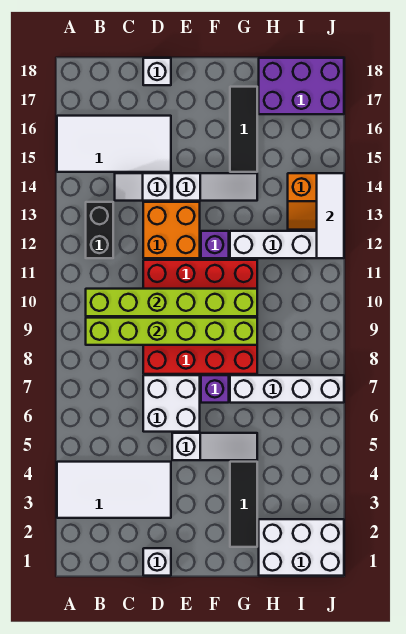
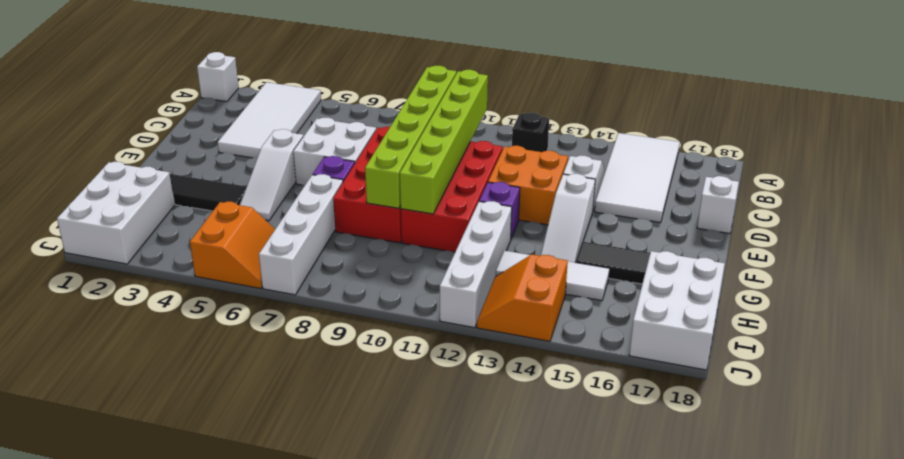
black 1x2 brick [86,202,113,258] -> black 1x1 brick [512,113,549,152]
white 1x1 brick [143,548,171,576] -> white 1x1 brick moved to [197,52,239,102]
purple 2x3 brick [259,58,344,114] -> white 2x3 brick [629,251,725,370]
none -> orange 2x2 slope [190,202,275,289]
white 1x3 tile [317,173,344,258] -> white 1x3 tile moved to [496,251,609,301]

